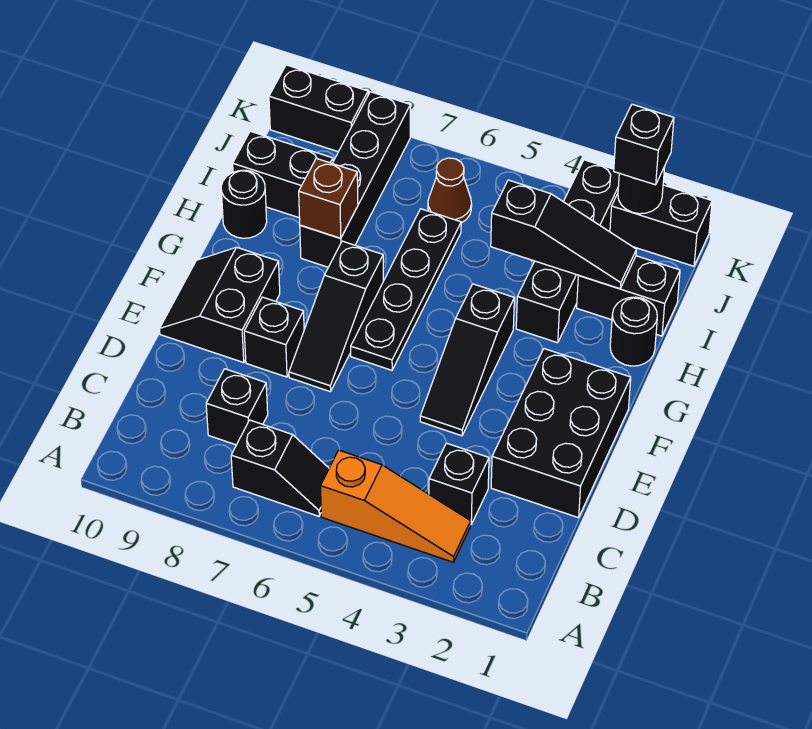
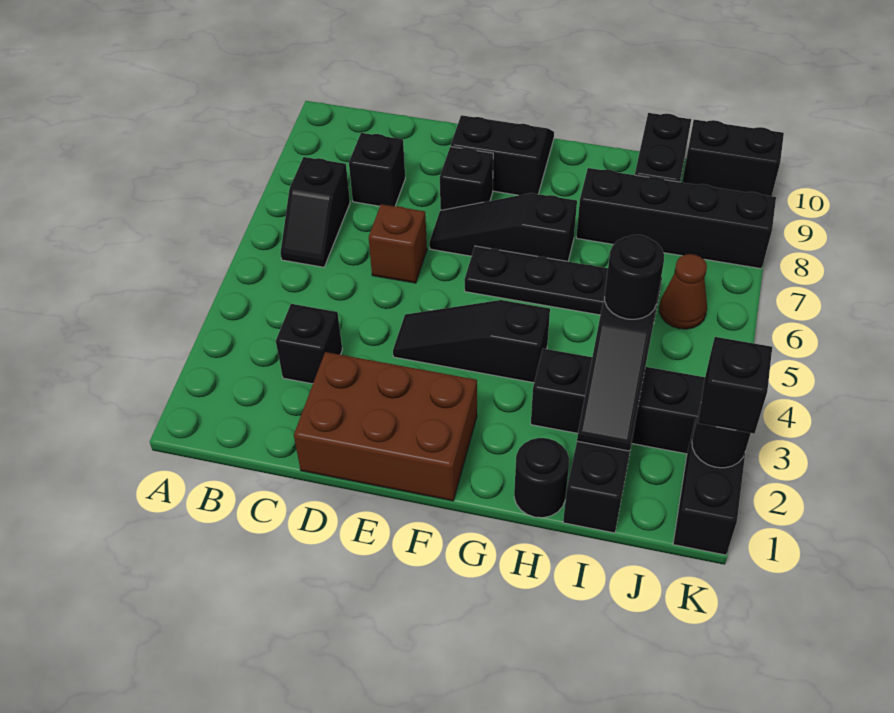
orange 1x3 slope [321,450,471,562] -> none
black 2x3 brick [491,349,631,518] -> brown 2x3 brick [294,352,477,501]
brown 1x1 brick [299,158,358,238] -> brown 1x1 brick moved to [369,204,427,283]
black 1x1 round brick [221,170,267,238] -> black 1x1 round brick moved to [605,235,664,319]
black 1x2 brick [269,65,368,152] -> black 1x2 brick turned to [682,120,784,196]

